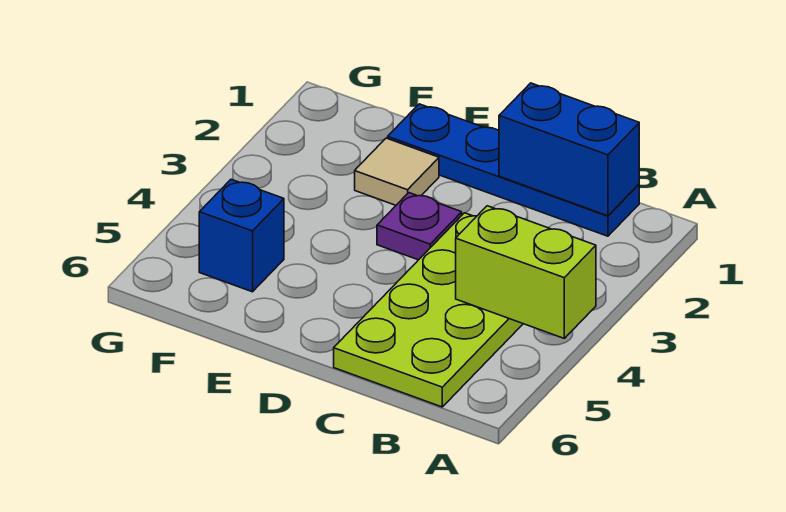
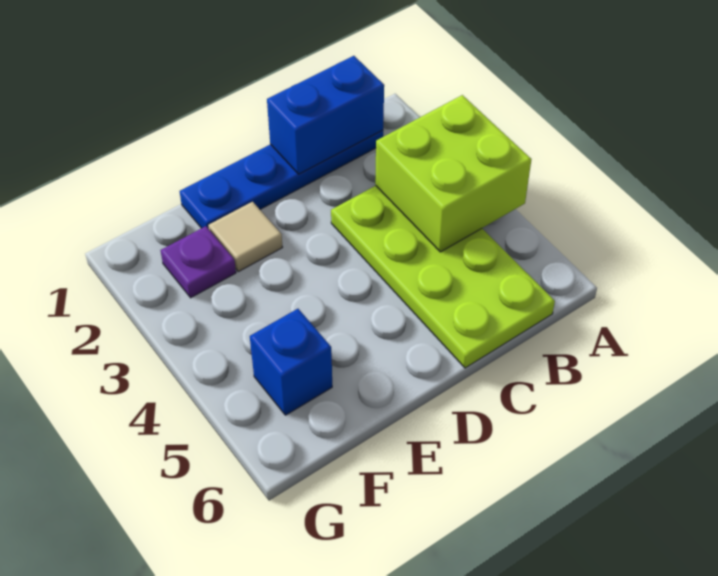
lime 1x2 brick [456,206,596,338] -> lime 2x2 brick [375,95,531,252]
purple 1x1 plate [377,193,462,260] -> purple 1x1 plate moved to [161,226,236,298]

